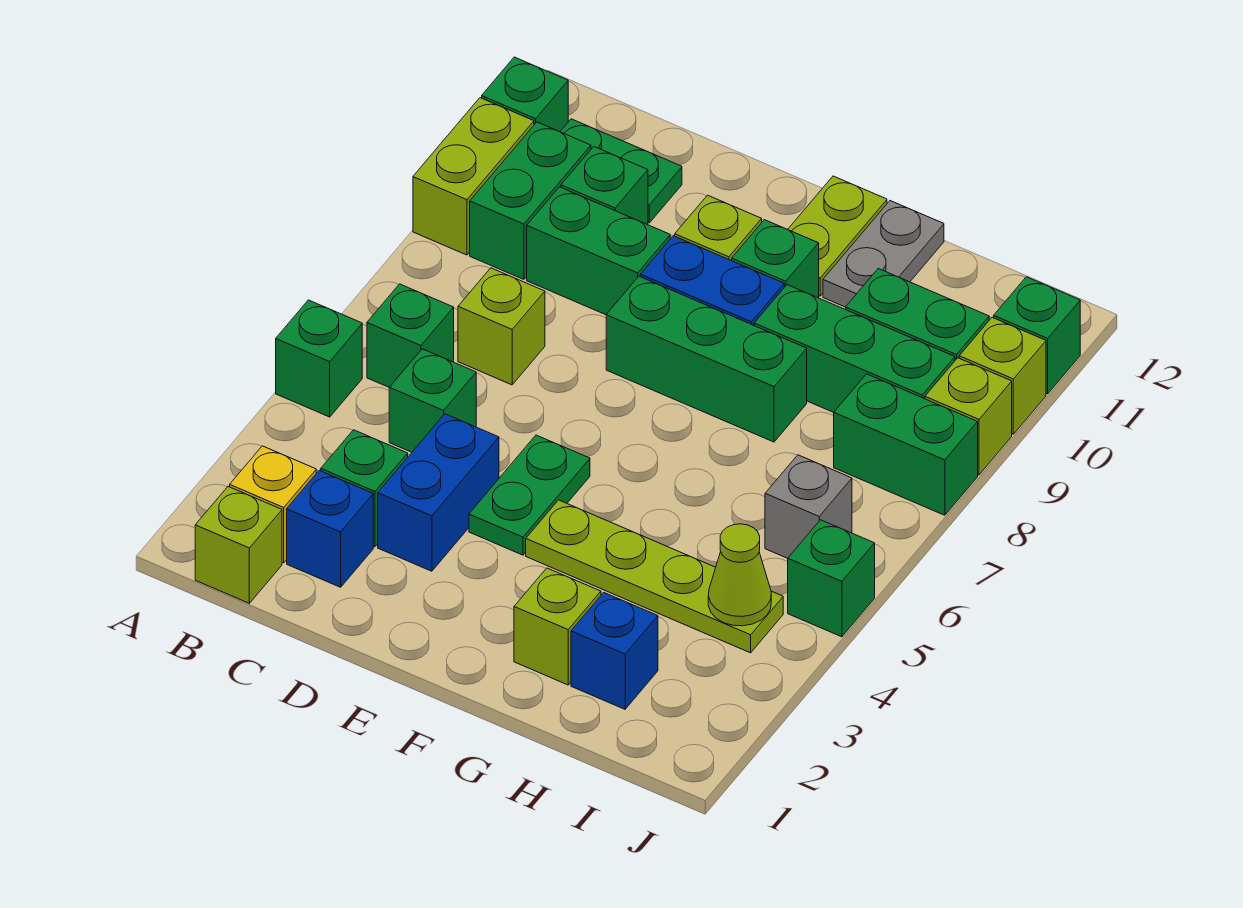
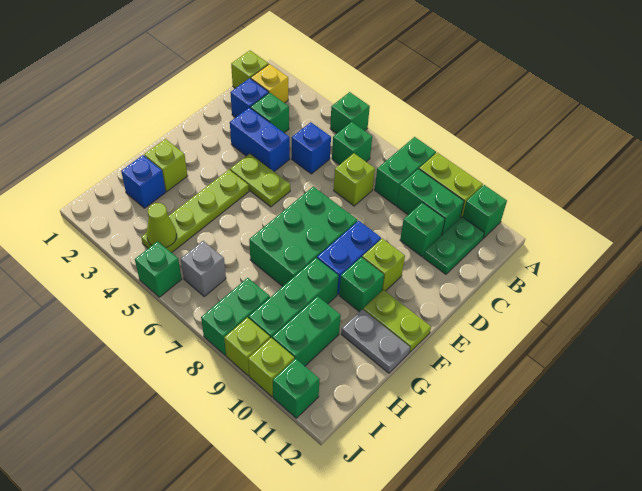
green 1x1 brick [389,349,476,452] -> blue 1x1 brick [292,122,331,174]
green 1x2 brick [527,187,670,315] -> green 1x2 brick moved to [375,137,436,205]
green 1x2 plate [469,435,590,555] -> lime 1x2 plate [230,154,290,207]
green 1x3 brick [606,276,807,442] -> green 2x3 brick [249,187,358,286]

